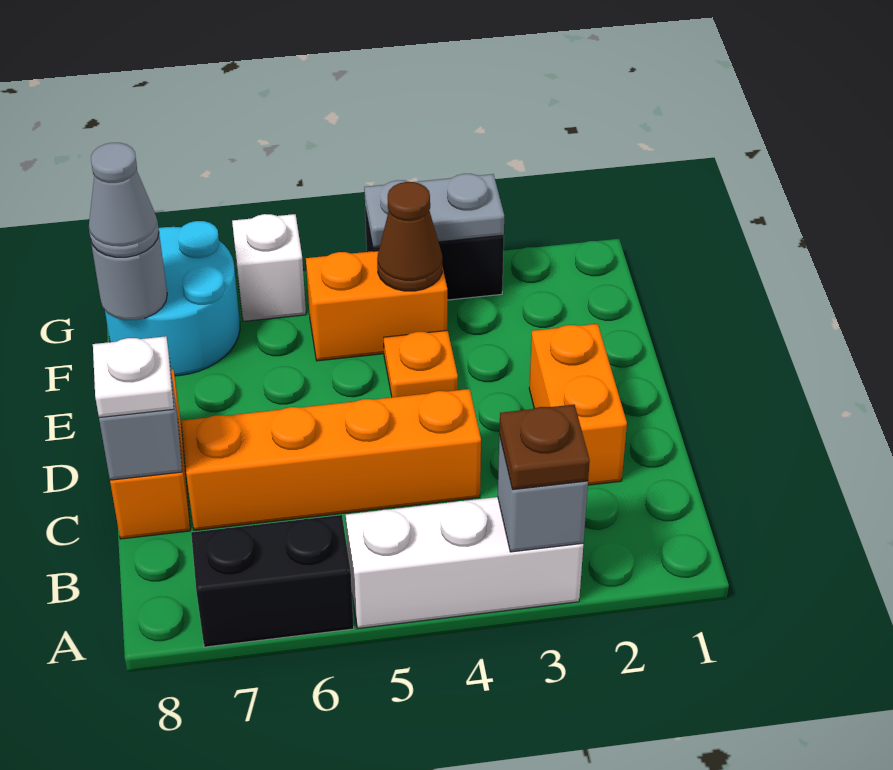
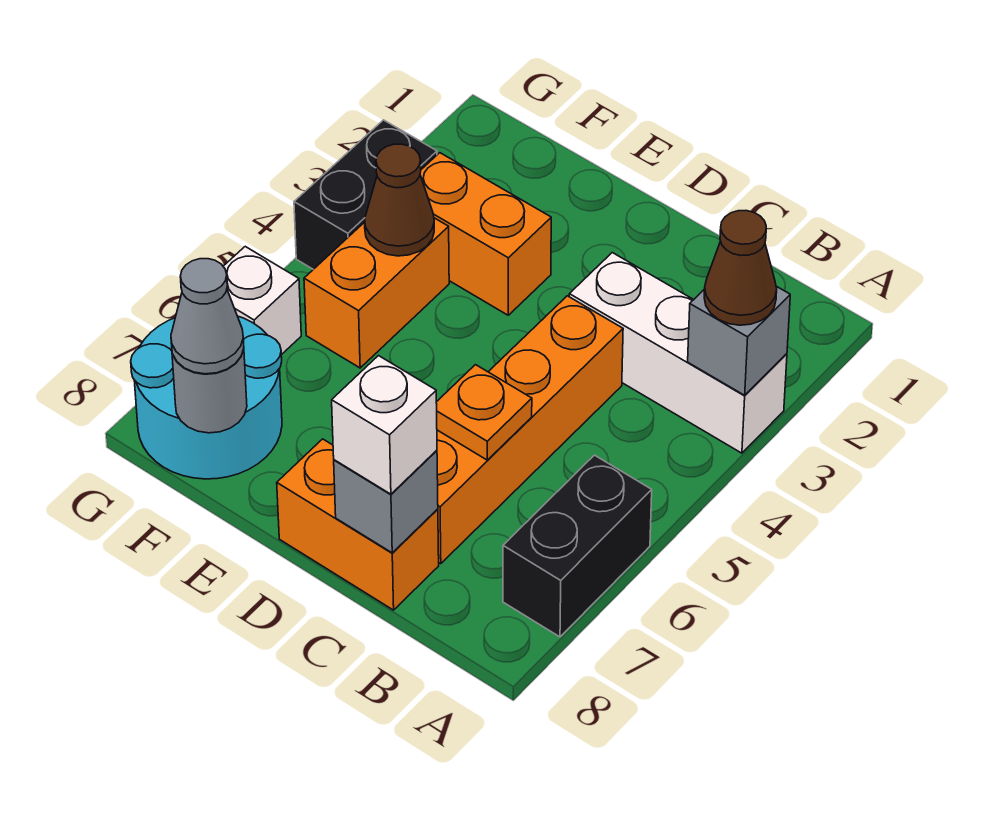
white 1x3 brick [346,497,583,629] -> white 1x3 brick turned to [569,253,787,453]
brown 1x1 plate [499,405,590,490] -> brown 1x1 cone [704,211,777,325]
orange 1x2 brick [529,324,627,485] -> orange 1x2 brick moved to [420,153,551,315]
white 1x1 plate [93,336,174,418] -> white 1x1 brick [332,356,437,494]
orange 1x1 plate [384,330,458,397] -> orange 1x1 plate moved to [436,365,532,460]
grey 1x2 plate [364,174,504,248] -> none

